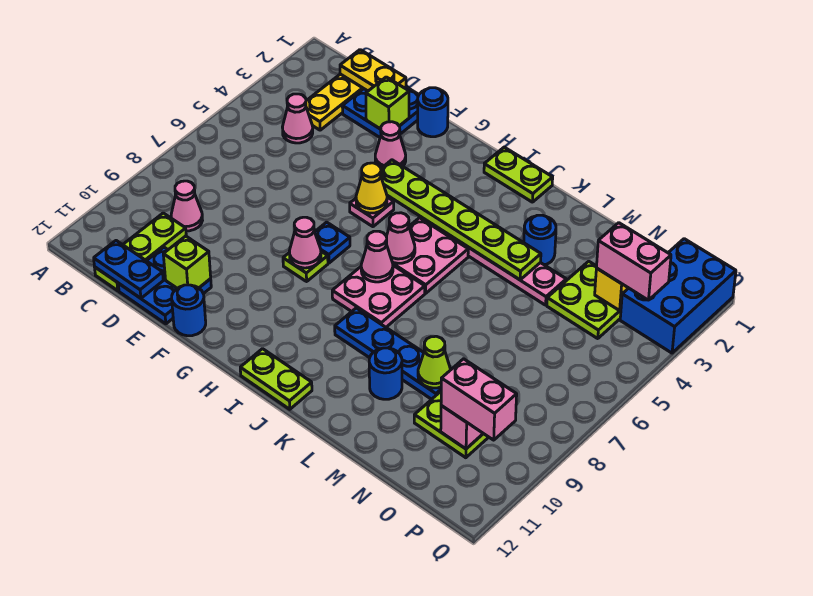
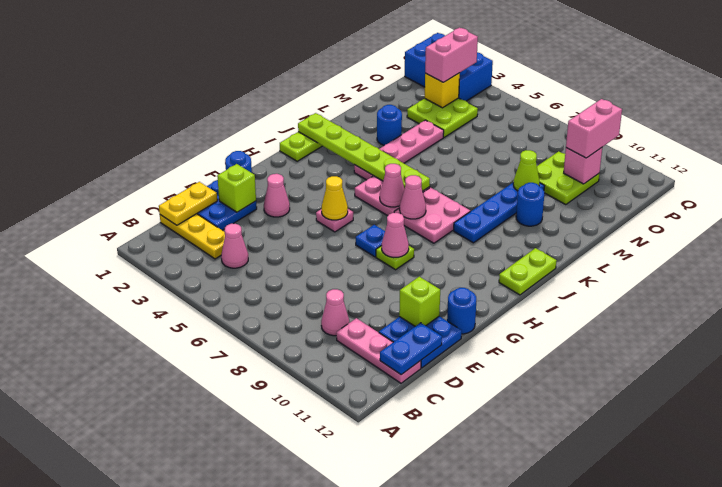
lime 1x3 plate [95,213,186,291] -> pink 1x3 plate [336,318,421,383]
lime 1x6 plate [381,160,541,280] -> lime 1x6 plate turned to [298,113,430,191]

